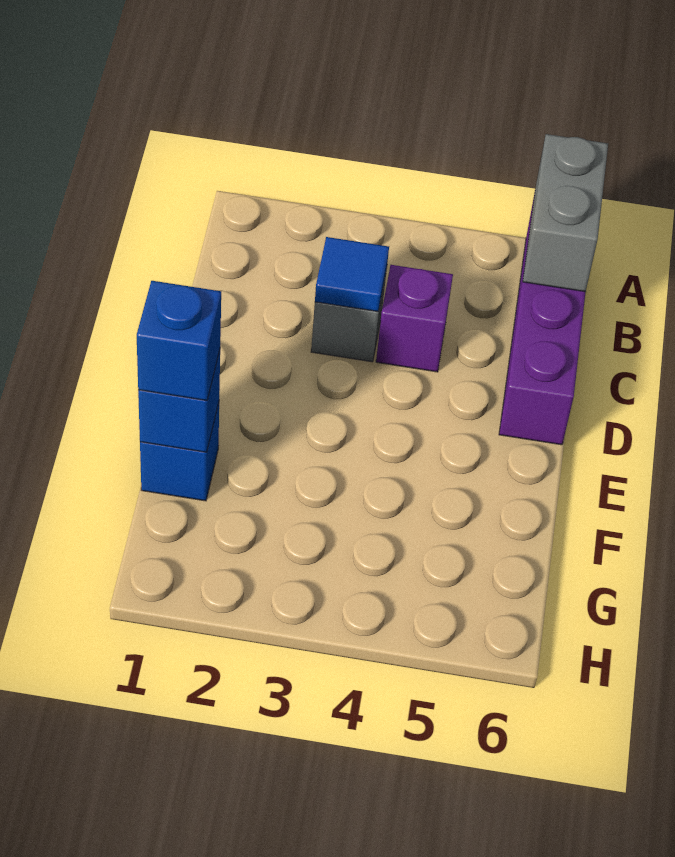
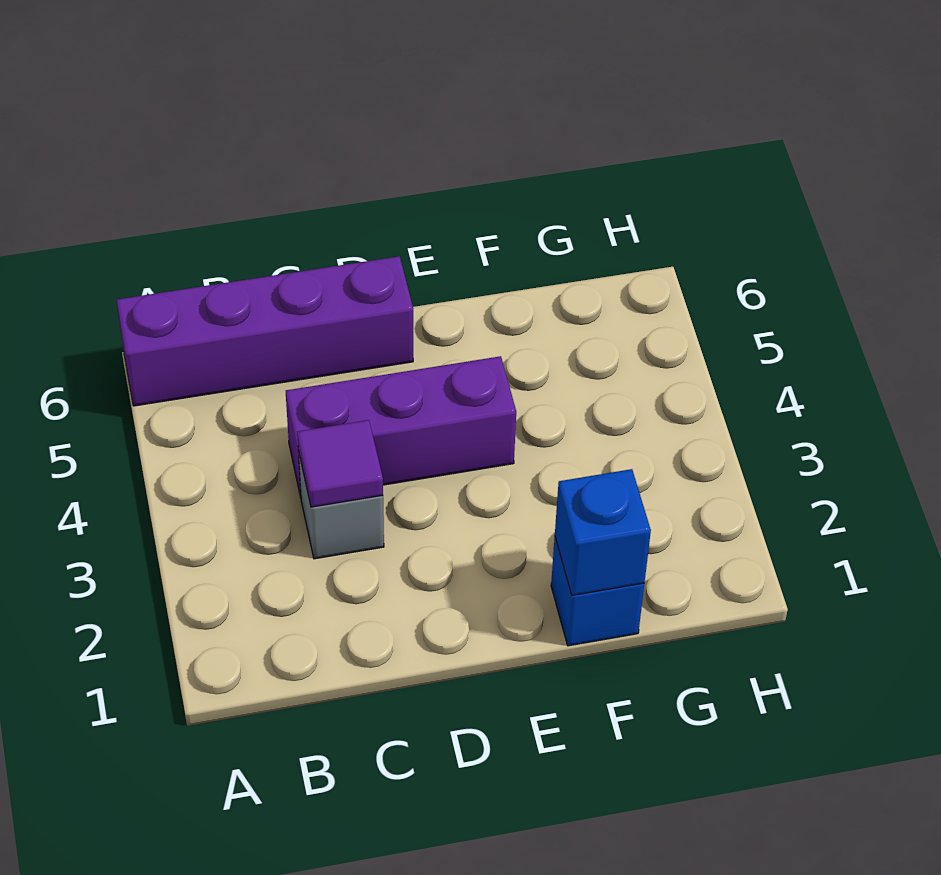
grey 1x2 brick [523,134,608,292] -> none
blue 1x1 tile [315,237,389,312] -> purple 1x1 tile [297,420,383,507]
purple 1x1 brick [376,265,453,372] -> purple 1x3 brick [286,356,516,497]
blue 1x1 brick [137,281,221,401] -> none

